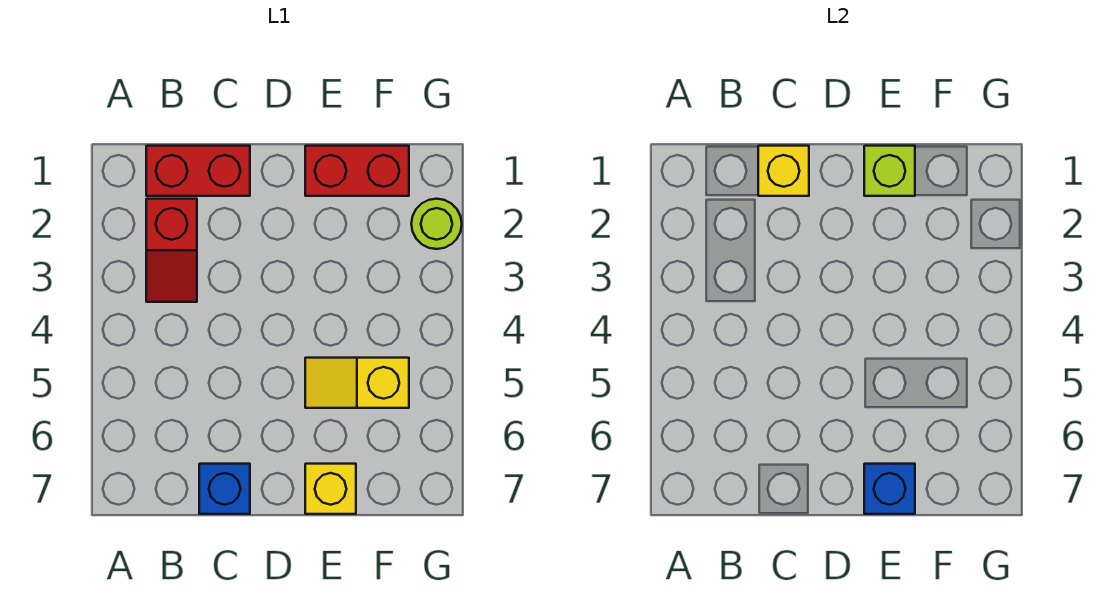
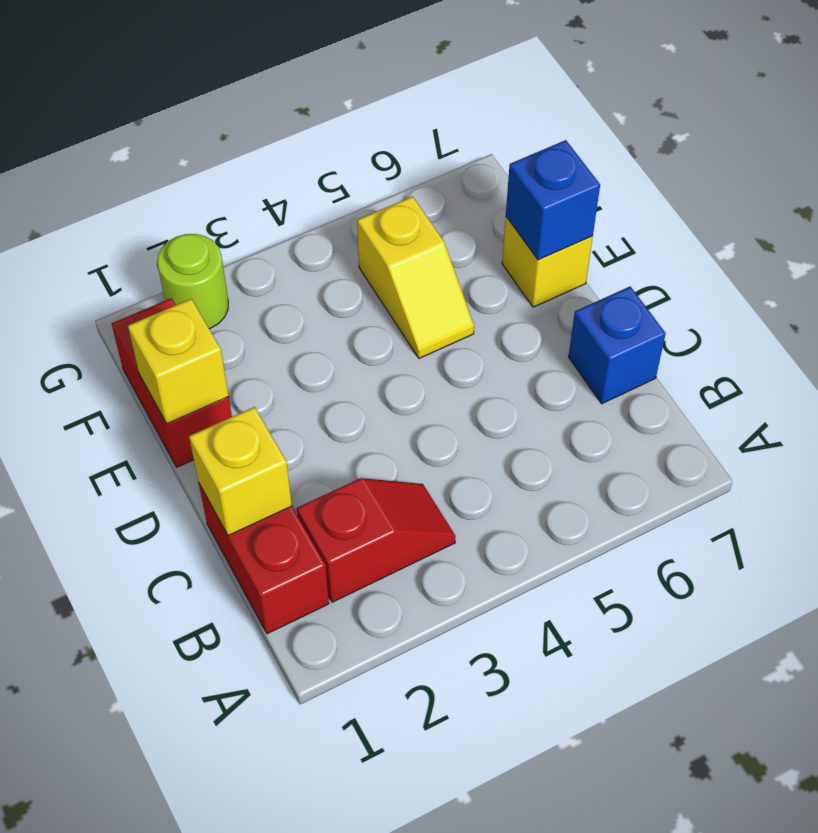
lime 1x1 brick [864,146,915,196] -> yellow 1x1 brick [128,299,229,424]

